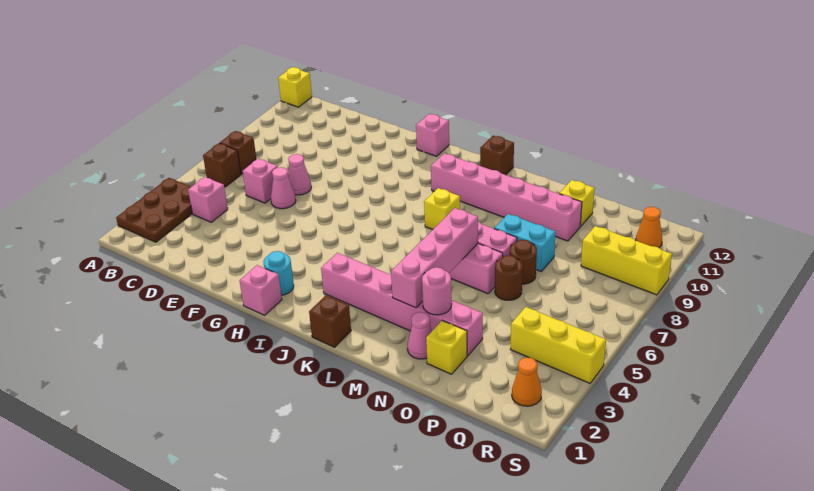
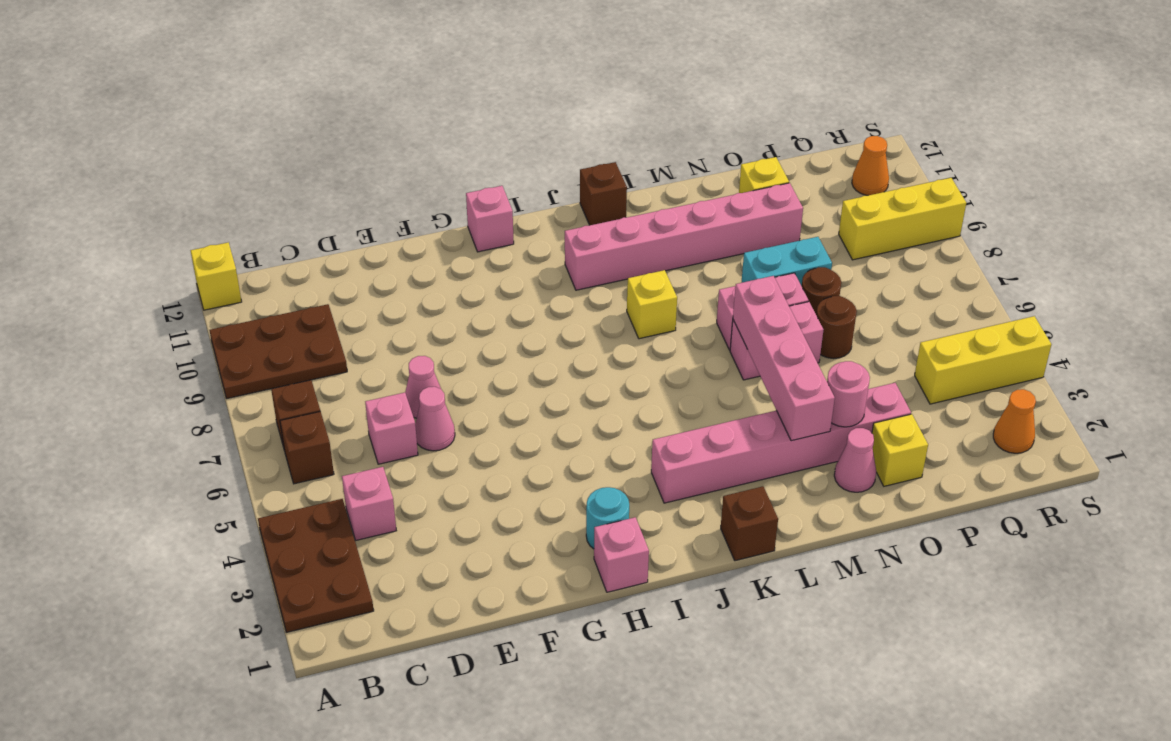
none -> brown 2x3 plate [209,304,347,399]

